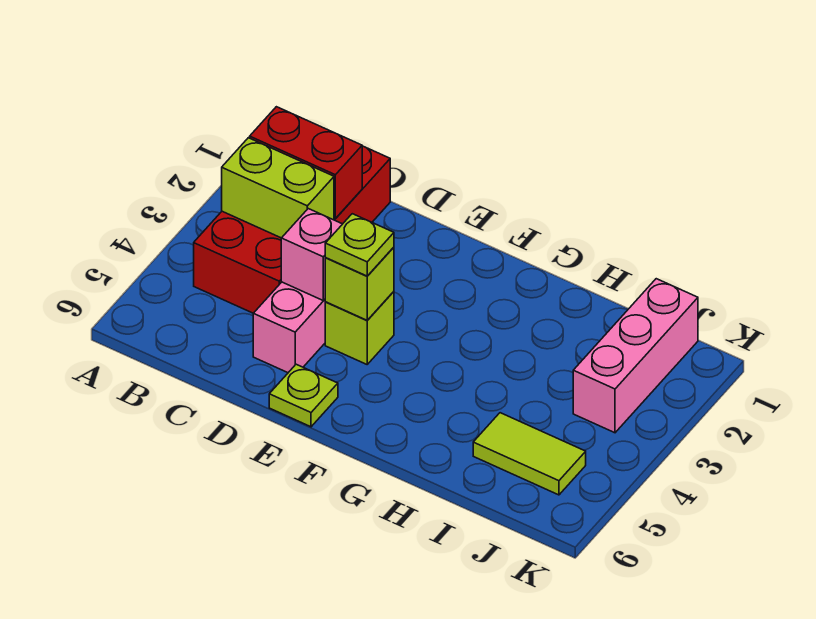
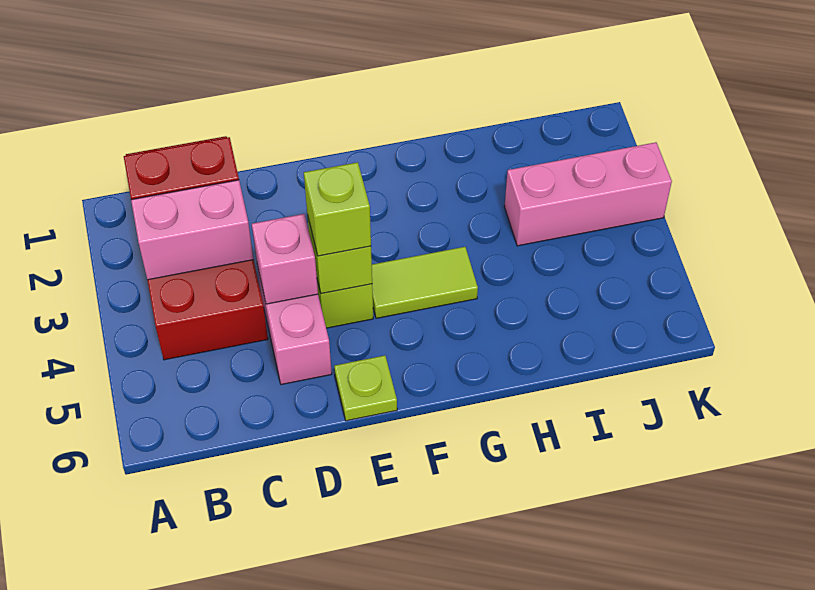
lime 1x2 brick [222,138,334,238] -> pink 1x2 brick [131,180,254,280]
lime 1x1 plate [325,214,394,276] -> lime 1x1 brick [304,162,371,256]
lime 1x2 tile [473,413,586,495] -> lime 1x2 tile moved to [372,247,478,318]
pink 1x3 brick [573,279,698,433] -> pink 1x3 brick turned to [504,142,672,246]

